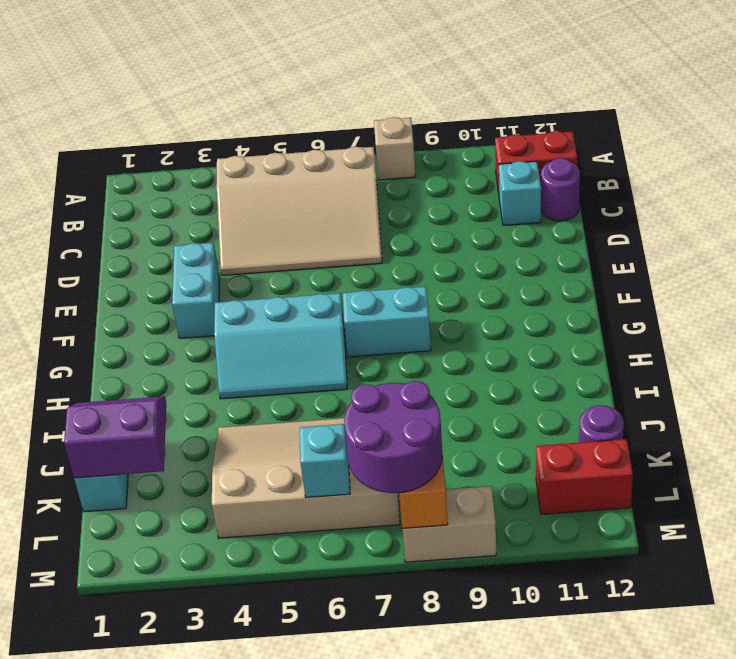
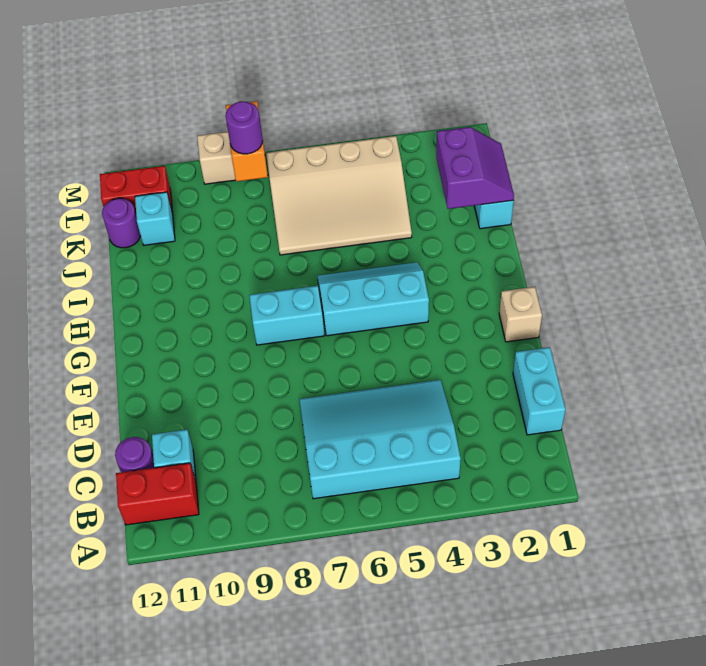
tan 1x1 brick [374,117,416,180] -> tan 1x1 brick moved to [499,287,542,342]
tan 3x4 slope [216,147,382,275] -> cyan 3x4 slope [299,380,461,499]
cyan 1x2 brick [172,243,220,338] -> cyan 1x2 brick moved to [513,347,566,435]
purple 2x2 slope [64,396,166,478] -> purple 2x2 slope turned to [436,127,514,209]
cyan 1x1 brick [300,424,350,497] -> cyan 1x1 brick moved to [135,192,175,245]
purple 2x2 round brick [344,381,442,493] -> purple 1x1 round brick [226,101,263,154]

